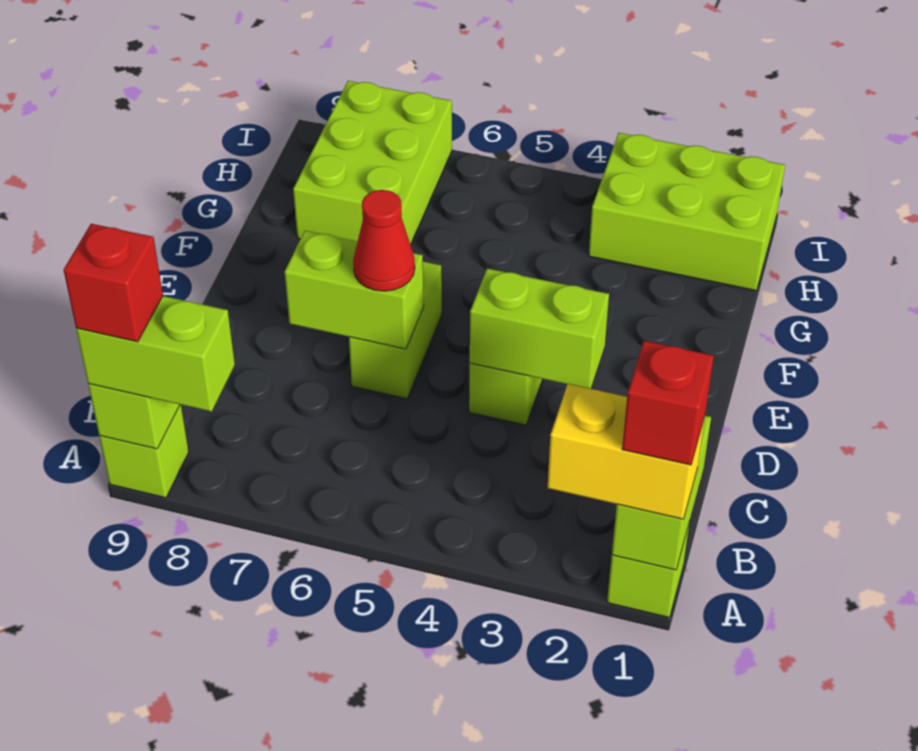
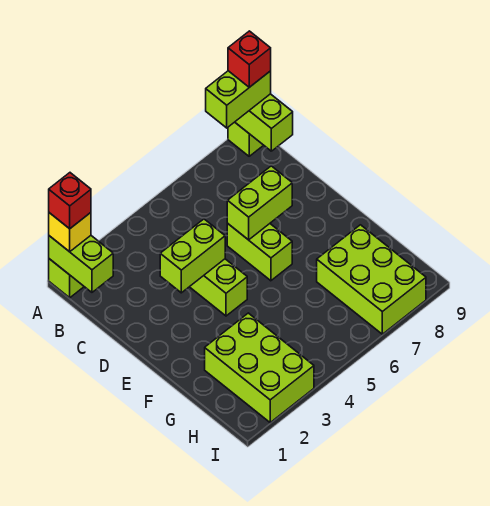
yellow 1x2 brick [548,384,705,519] -> yellow 1x1 brick [49,213,91,252]
red 1x1 cone [353,190,415,291] -> none
lime 2x3 brick [589,133,785,290] -> lime 2x3 brick turned to [205,313,314,422]

